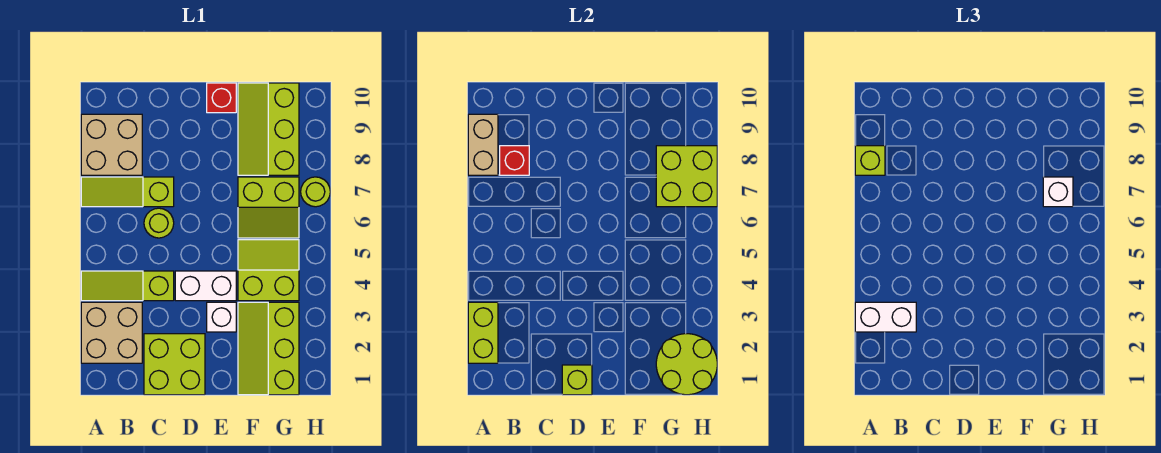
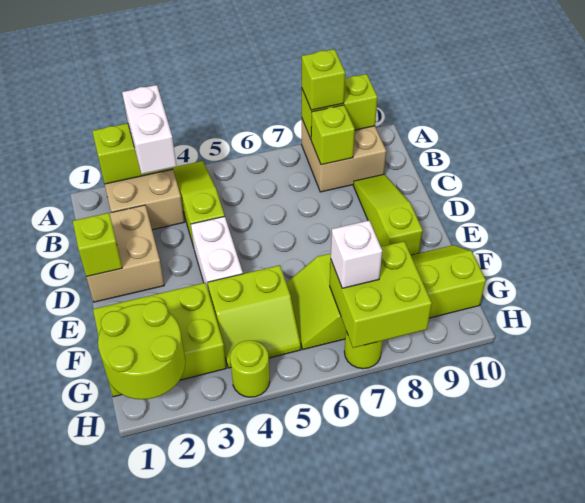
lime 1x3 slope [81,177,174,207] -> lime 1x3 slope moved to [353,174,423,255]
tan 1x2 brick [468,114,498,175] -> lime 1x2 brick [302,74,377,139]
red 1x1 brick [500,146,529,175] -> lime 1x1 brick [311,105,355,165]
lime 2x2 brick [144,334,205,395] -> tan 2x2 brick [86,205,164,302]
lime 1x1 round brick [144,208,174,238] -> lime 1x1 round brick moved to [230,340,270,397]
white 1x1 brick [207,302,236,332] -> none
red 1x1 brick [207,83,236,113] -> none
lime 2x3 slope [238,302,299,395] -> lime 2x3 brick [93,283,226,397]
lime 2x2 slope [238,240,299,301] -> lime 2x2 slope turned to [208,265,301,368]

